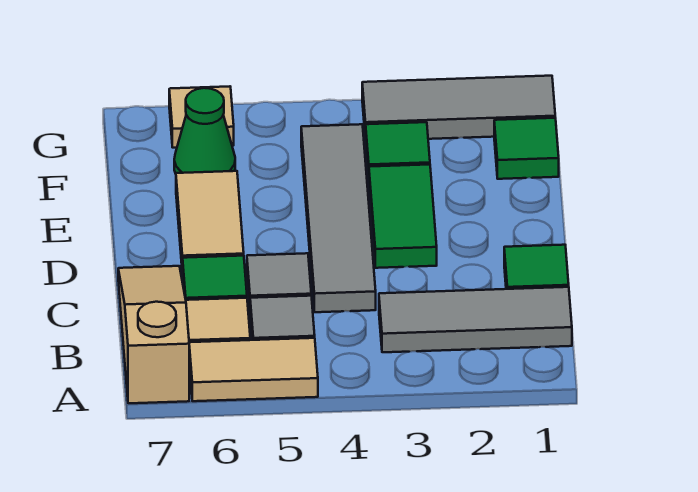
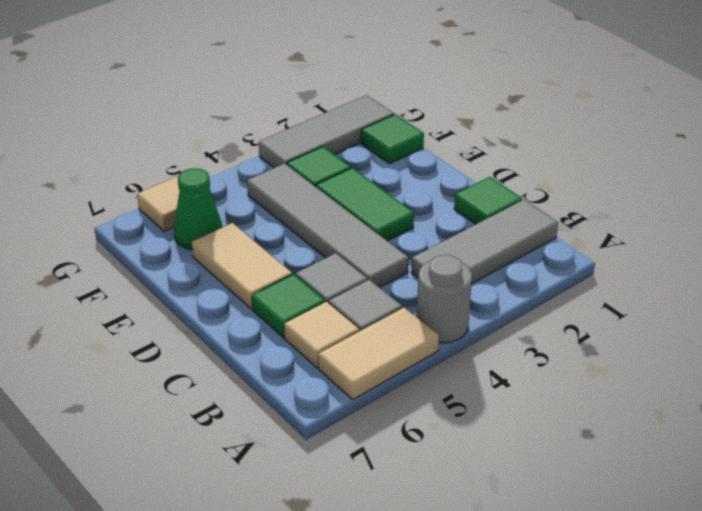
none -> grey 1x1 round brick [417,255,472,343]
tan 1x3 slope [118,266,189,403] -> none

